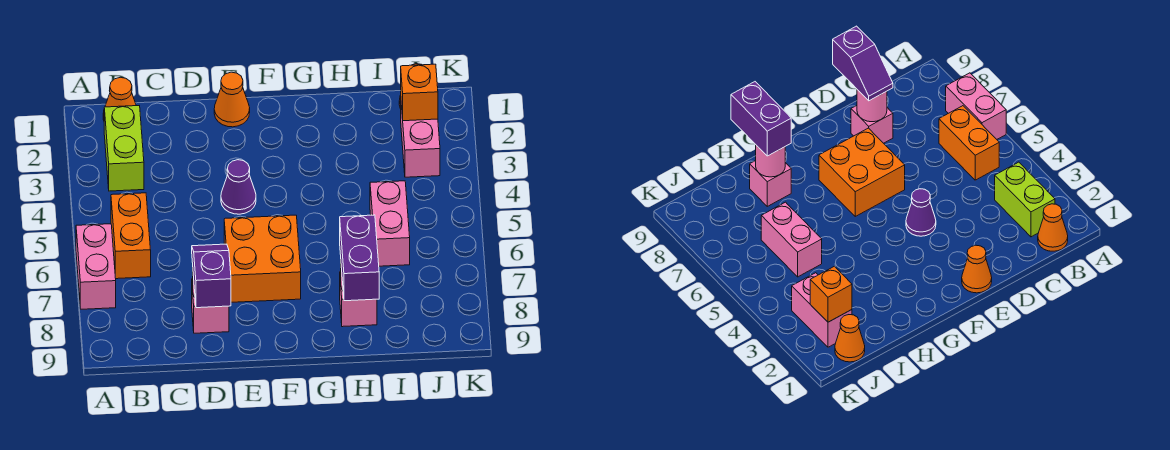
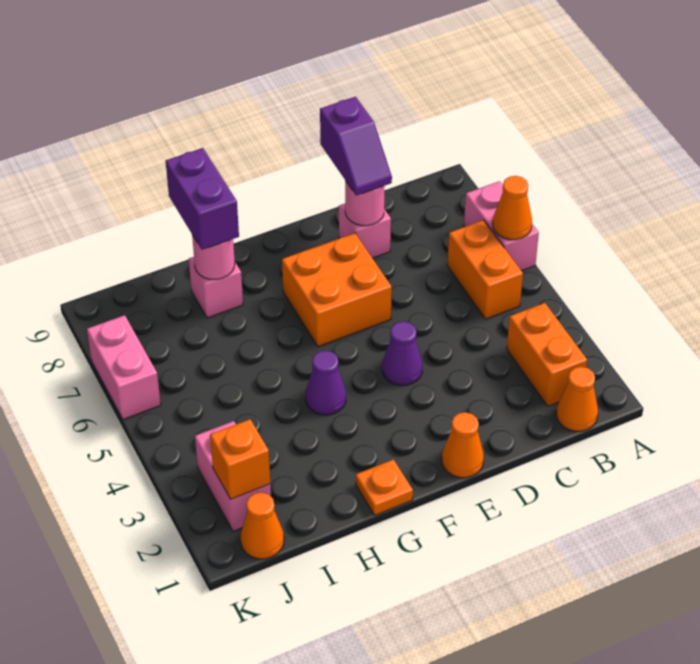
none -> orange 1x1 cone [493,176,532,240]
lime 1x2 brick [104,106,144,191] -> orange 1x2 brick [507,303,587,406]
none -> orange 1x1 plate [356,459,413,515]
none -> purple 1x1 cone [305,351,346,415]
pink 1x2 brick [370,181,410,266] -> pink 1x2 brick moved to [87,315,161,419]

